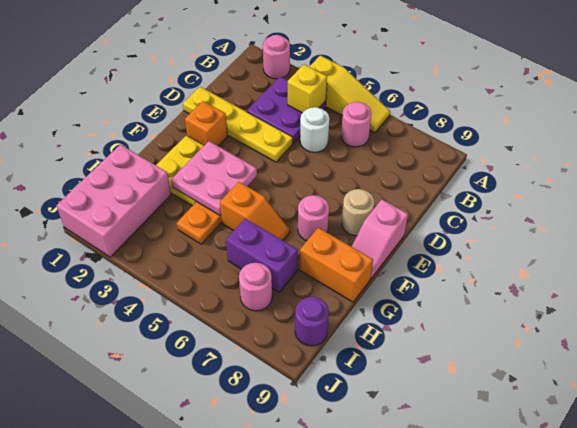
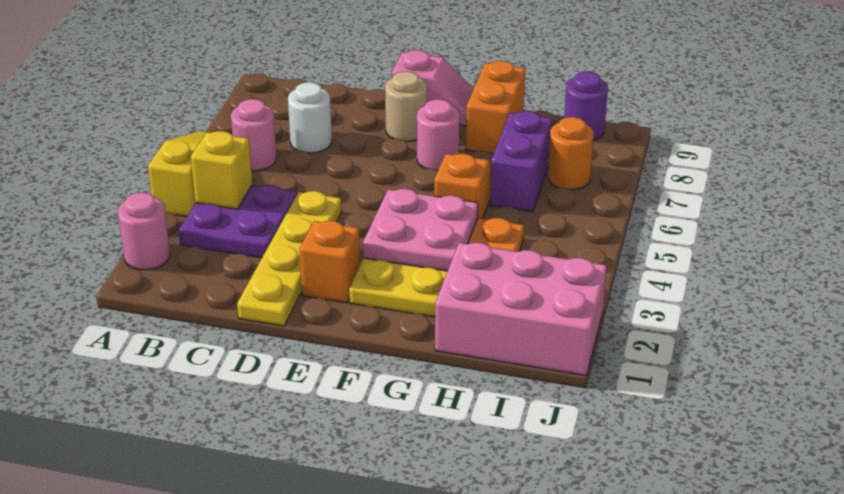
white 1x1 round brick [300,107,329,152] -> white 1x1 round brick moved to [288,82,332,153]
pink 1x1 round brick [239,263,272,311] -> orange 1x1 round brick [548,117,594,190]

